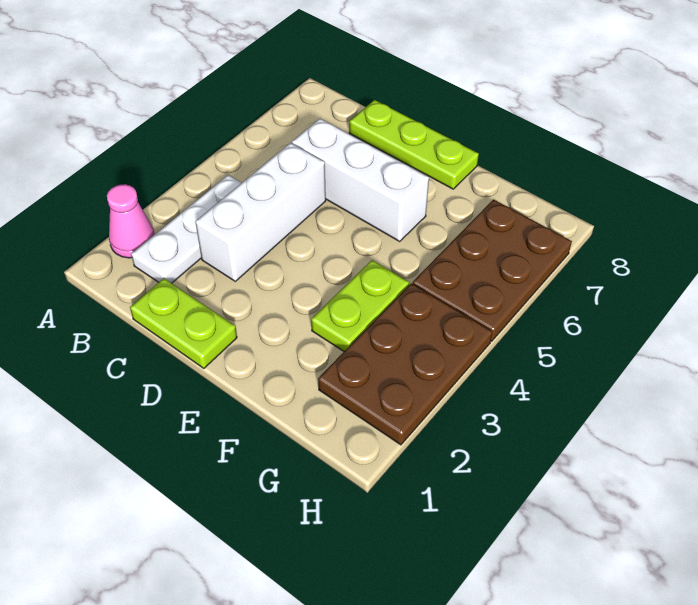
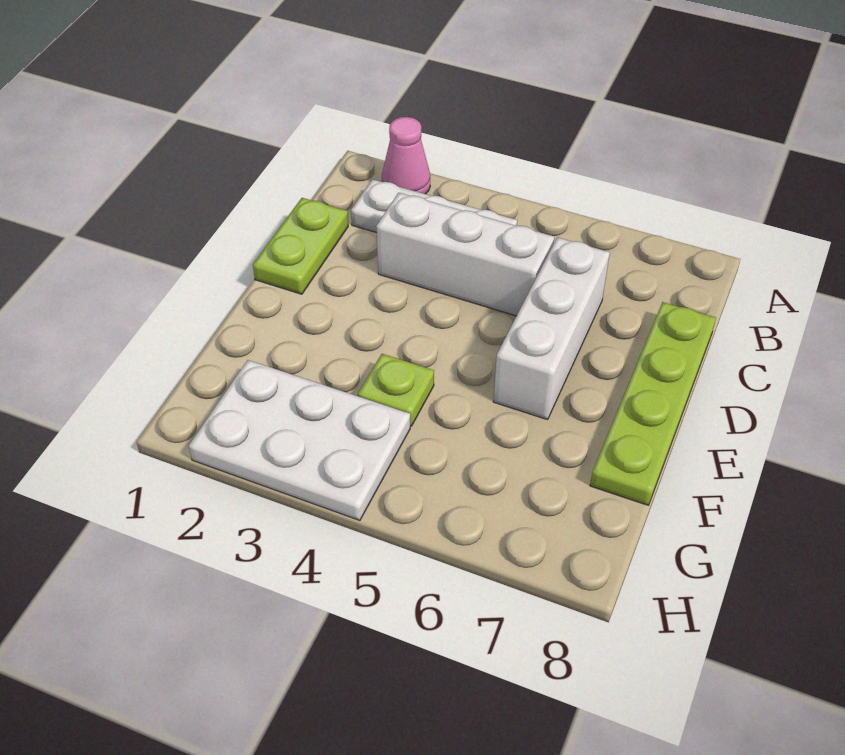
lime 1x3 plate [349,100,479,189] -> lime 1x4 plate [590,302,716,505]
lime 1x2 plate [311,260,409,351] -> lime 1x1 plate [358,354,434,426]
brown 2x3 plate [318,283,492,445] -> white 2x3 plate [189,360,410,520]
brown 2x3 plate [413,200,572,341] -> none

